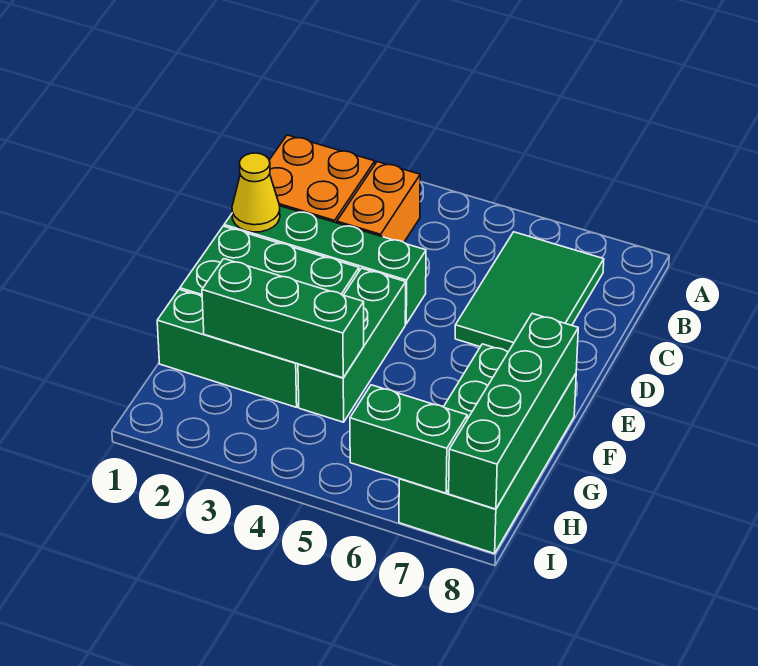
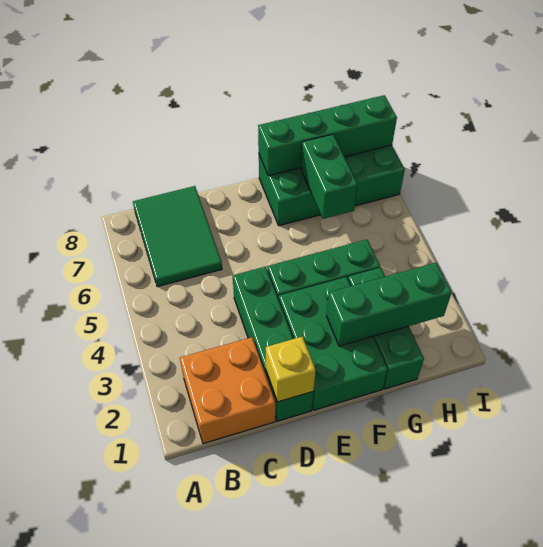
orange 1x2 brick [337,162,420,242] -> none
green 2x3 tile [455,232,604,352] -> green 2x3 tile turned to [133,186,222,287]
yellow 1x1 cone [232,153,280,232] -> yellow 1x1 brick [266,336,316,402]
green 1x3 brick [202,259,364,378] -> green 1x3 brick turned to [326,263,452,346]
green 1x2 brick [350,385,467,493] -> green 1x2 brick moved to [301,134,358,219]

